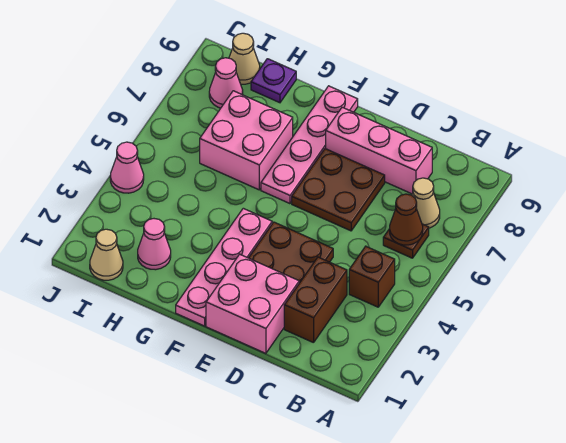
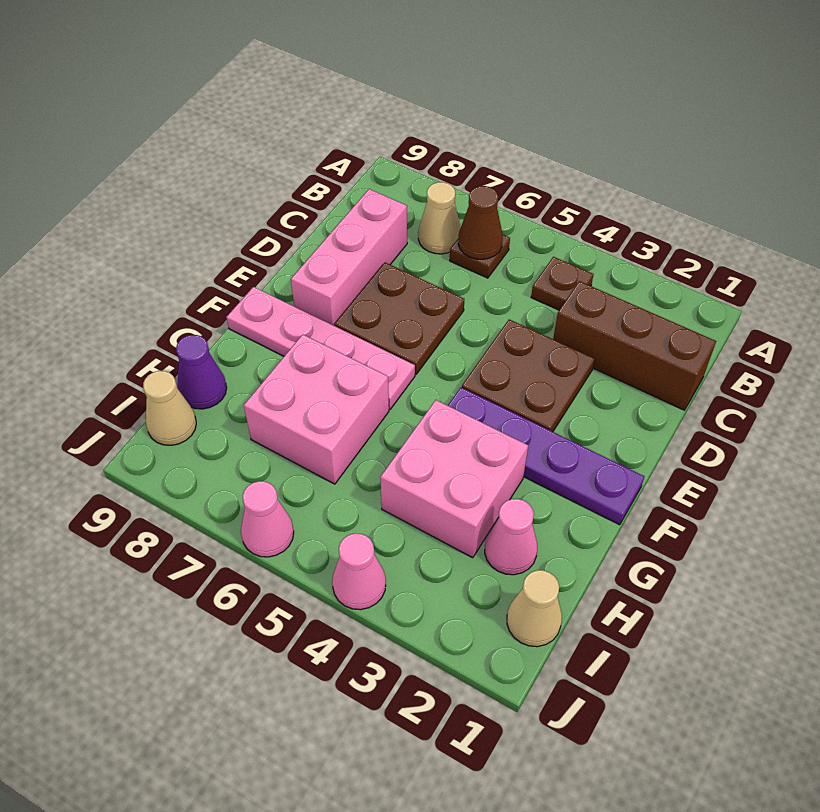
brown 1x1 brick [349,246,395,307] -> brown 1x1 plate [531,257,593,310]
brown 1x2 brick [284,257,347,343] -> brown 1x3 brick [553,281,716,410]
pink 2x2 brick [206,254,299,353] -> pink 2x2 brick moved to [380,400,528,558]
pink 1x4 plate [176,208,272,326] -> purple 1x4 plate [448,387,645,525]
purple 1x1 plate [251,59,296,103] -> purple 1x1 cone [176,335,227,409]
pink 1x1 cone [209,58,243,108] -> pink 1x1 cone moved to [241,481,294,557]

